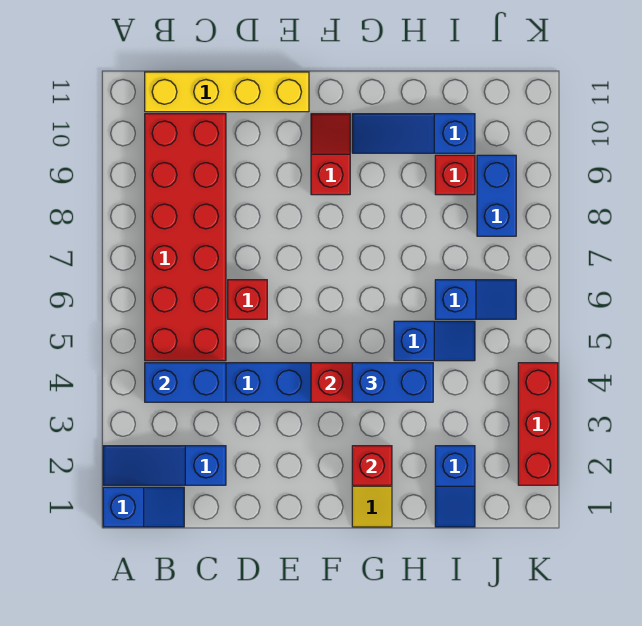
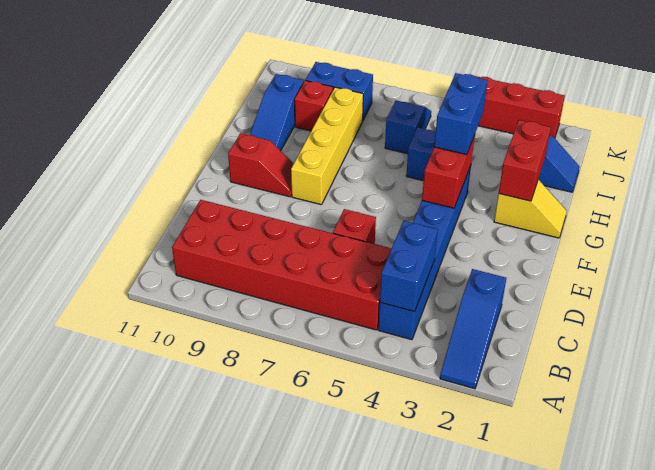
blue 1x2 slope [103,487,184,527] -> none
yellow 1x4 brick [145,72,309,112] -> yellow 1x4 brick moved to [291,87,363,205]
red 1x2 slope [311,114,350,195] -> red 1x2 slope turned to [228,133,294,197]
red 1x1 brick [352,446,392,485] -> red 1x2 brick [499,120,551,201]

